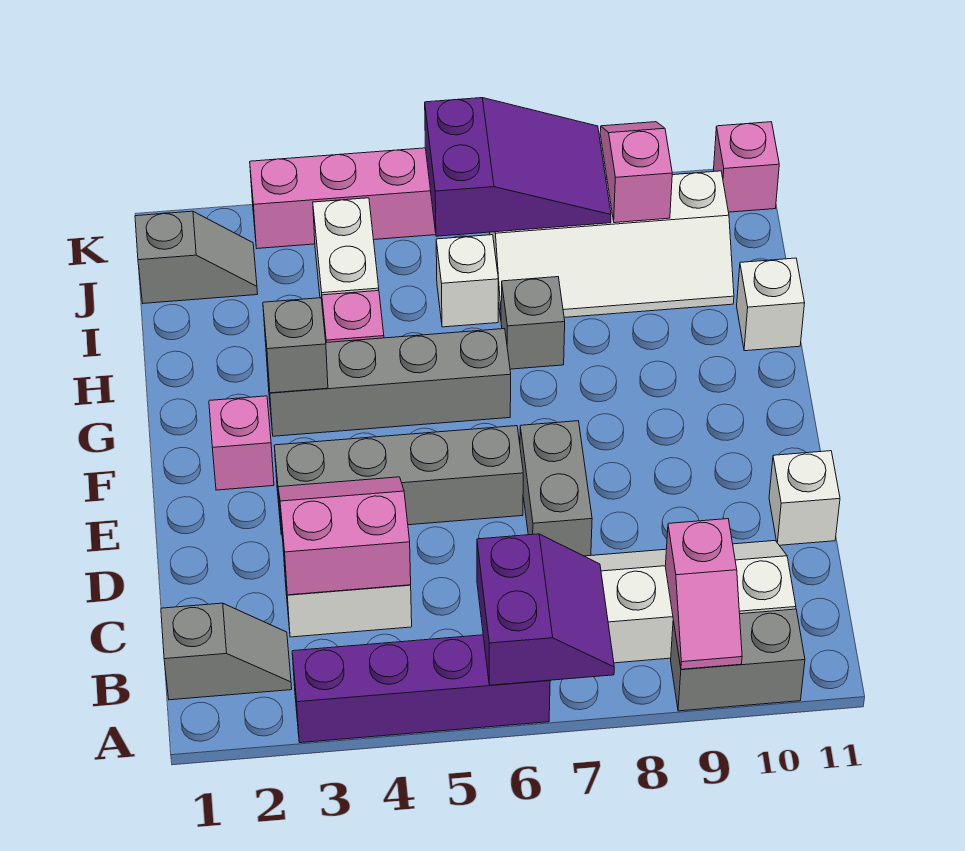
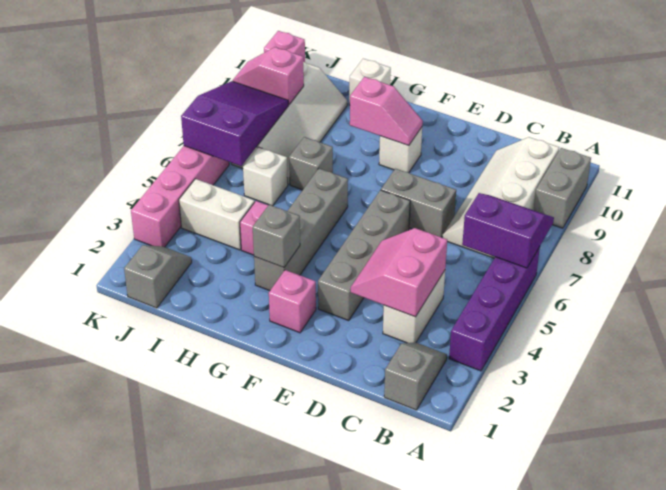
pink 1x2 slope [665,519,742,669] -> pink 1x2 slope moved to [350,77,423,146]
white 1x1 brick [769,451,840,545] -> white 1x1 brick moved to [379,127,422,173]

